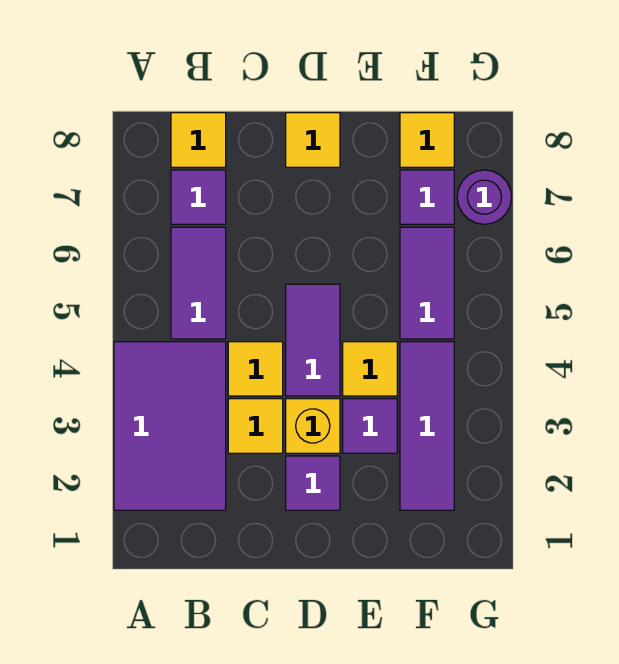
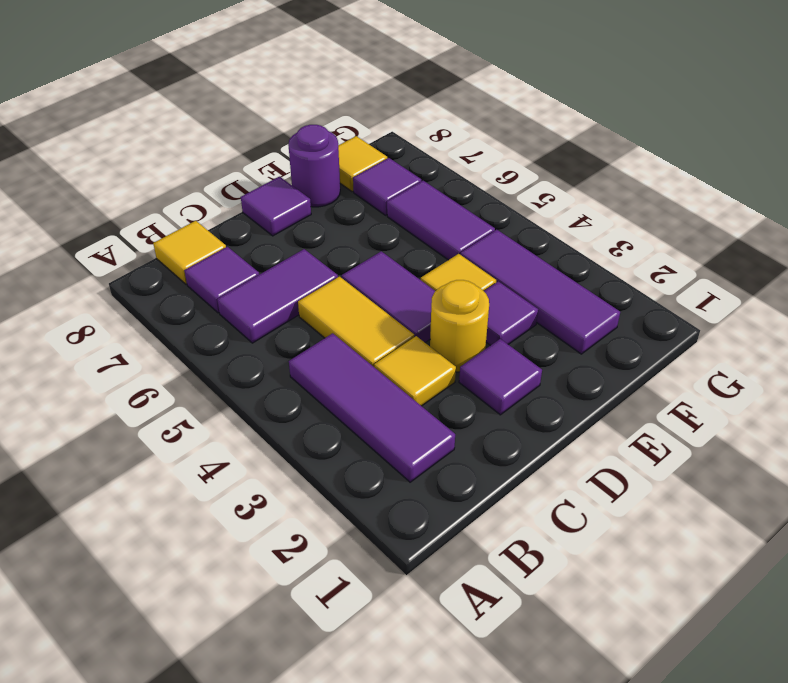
purple 2x3 tile [114,342,226,510] -> purple 1x3 tile [289,333,455,482]
purple 1x2 tile [171,227,226,339] -> purple 1x2 tile turned to [217,249,338,343]
yellow 1x1 tile [228,342,283,396] -> yellow 1x2 tile [298,277,414,367]
yellow 1x1 brick [286,399,340,453] -> yellow 1x1 round brick [430,280,489,372]
yellow 1x1 tile [286,113,340,167] -> purple 1x1 tile [241,177,311,236]
purple 1x1 round brick [457,170,512,224] -> purple 1x1 round brick moved to [288,125,340,207]

